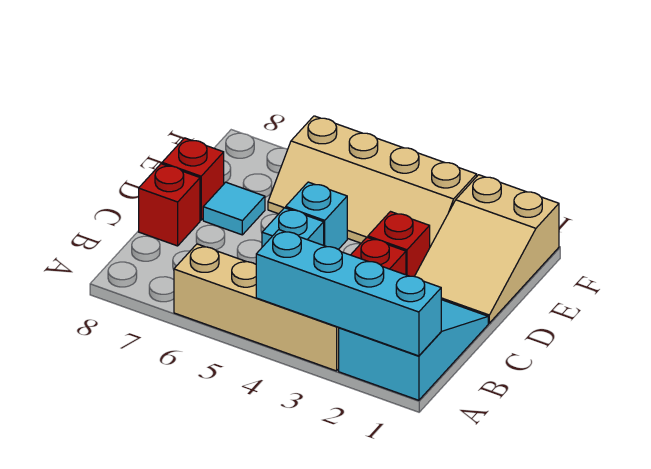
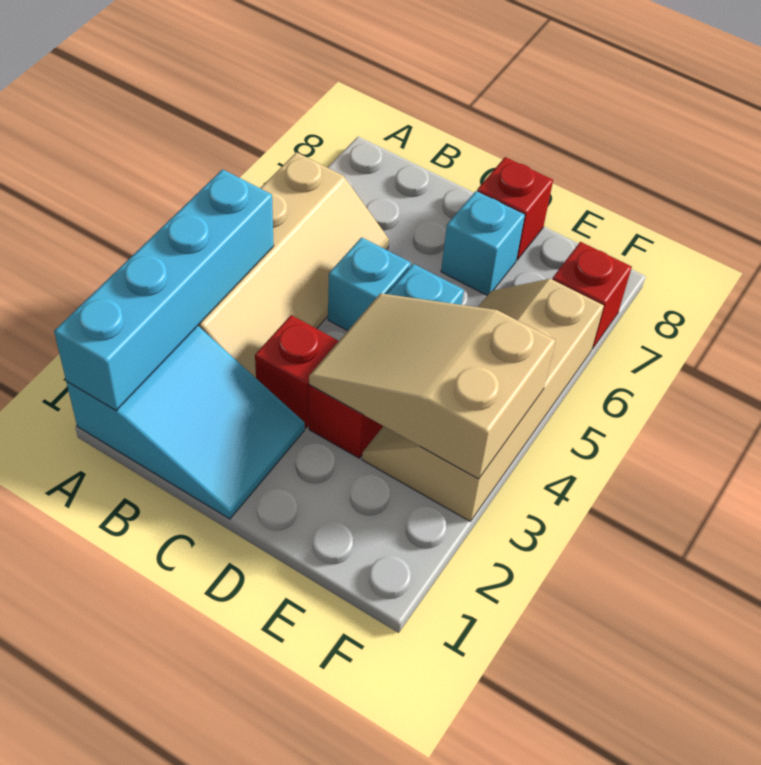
red 1x1 brick [139,164,200,246] -> red 1x1 brick moved to [552,242,632,349]
tan 2x3 slope [414,175,559,323] -> tan 2x3 slope moved to [309,293,556,479]
cyan 1x1 tile [203,182,265,235] -> cyan 1x1 brick [441,191,525,295]

